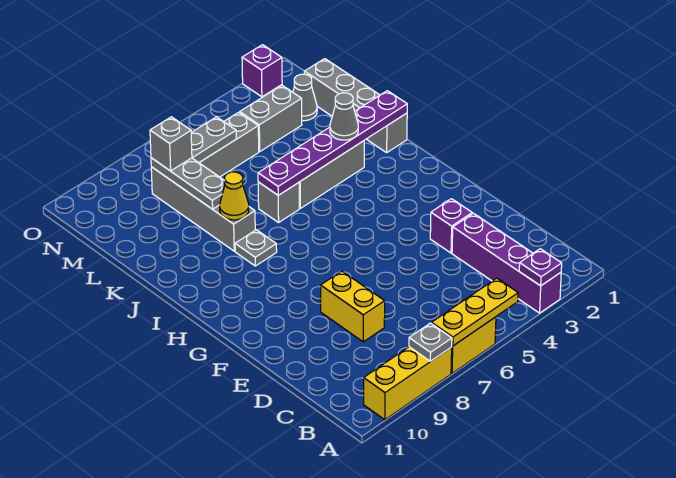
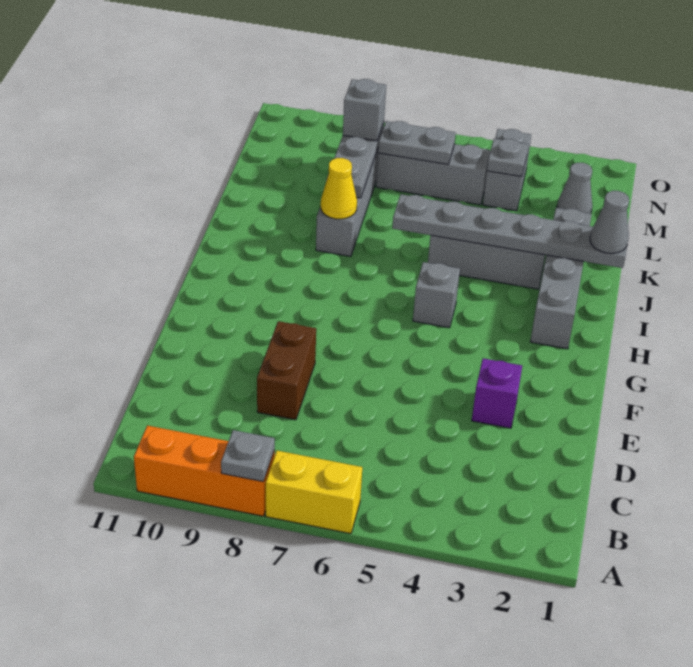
purple 1x4 brick [452,213,561,313] -> none
purple 1x1 plate [519,249,562,286] -> none
yellow 1x3 plate [431,278,518,346] -> none
yellow 1x3 brick [364,347,452,420] -> orange 1x3 brick [134,426,275,516]
yellow 1x2 brick [321,271,385,342] -> brown 1x2 brick [257,321,316,420]
grey 1x1 plate [235,230,277,266] -> grey 1x1 plate moved to [487,139,528,177]
grey 1x4 brick [304,59,407,153] -> grey 1x4 brick moved to [530,208,592,349]
purple 1x6 plate [258,91,407,195] -> grey 1x6 plate [392,194,629,268]
grey 1x1 cone [330,93,358,140] -> grey 1x1 cone moved to [590,191,629,253]
grey 1x1 brick [258,182,299,222] -> grey 1x1 brick moved to [413,262,460,328]
grey 1x2 brick [240,85,302,151] -> grey 1x2 brick turned to [483,129,531,211]
purple 1x1 brick [242,45,282,97] -> none

